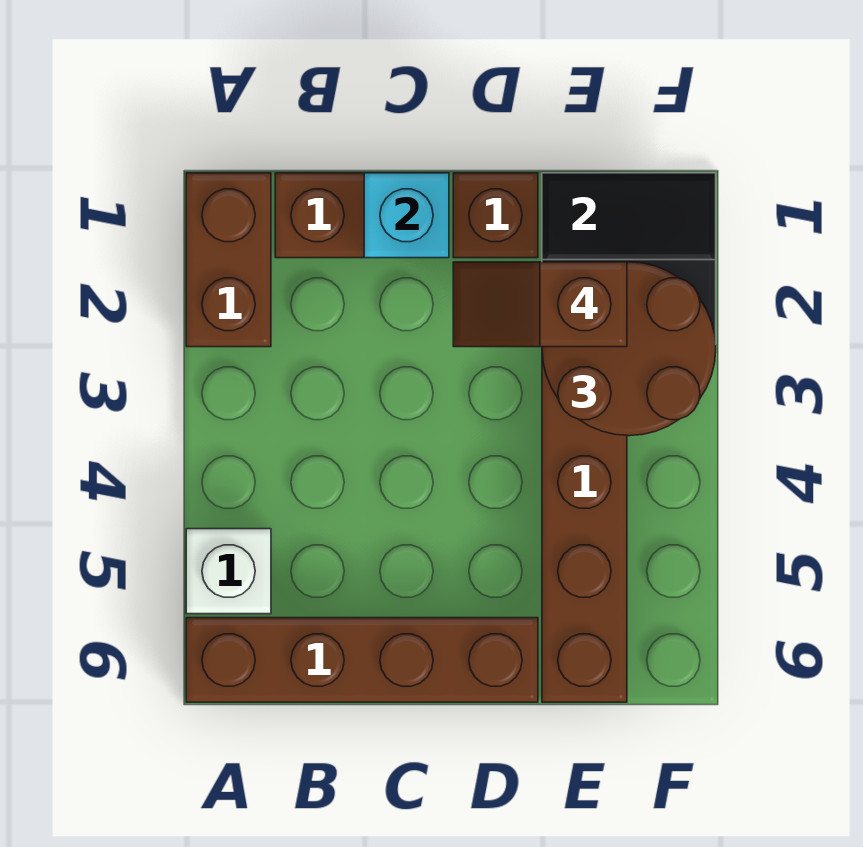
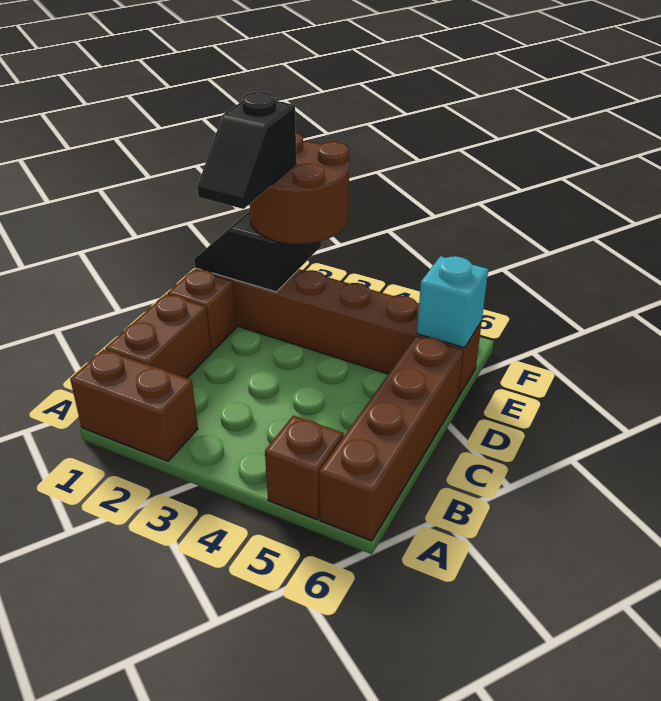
white 1x1 brick [186,529,271,614] -> brown 1x1 brick [265,415,343,519]
cyan 1x1 brick [364,173,449,258] -> cyan 1x1 brick moved to [417,256,488,348]
brown 1x2 slope [453,262,627,347] -> black 1x2 slope [197,92,297,209]

